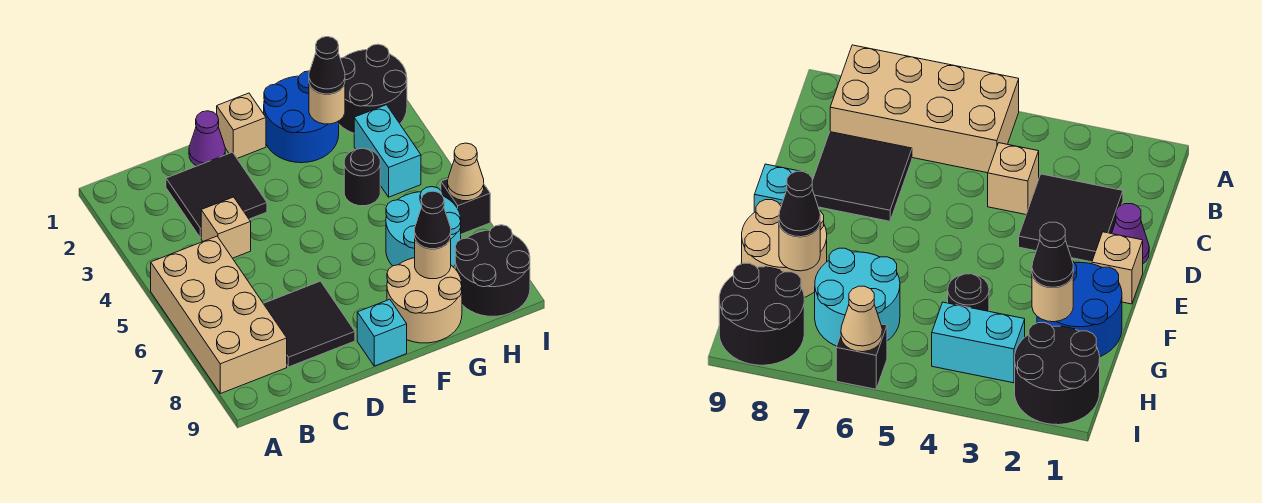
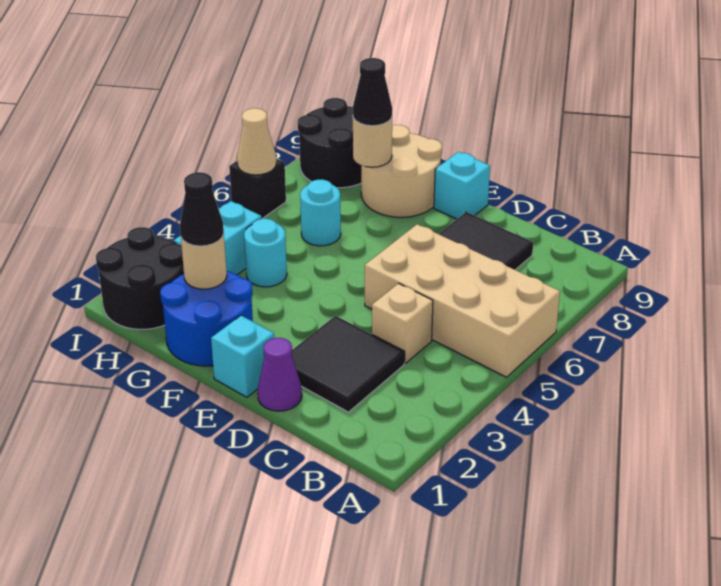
tan 2x4 brick [151,236,287,394] -> tan 2x4 brick turned to [365,224,560,377]
tan 1x1 brick [217,93,266,158] -> cyan 1x1 brick [211,316,274,397]
black 1x1 round brick [344,148,380,206] -> cyan 1x1 round brick [244,219,287,287]
cyan 2x2 round brick [386,187,461,267] -> cyan 1x1 round brick [300,180,341,246]

